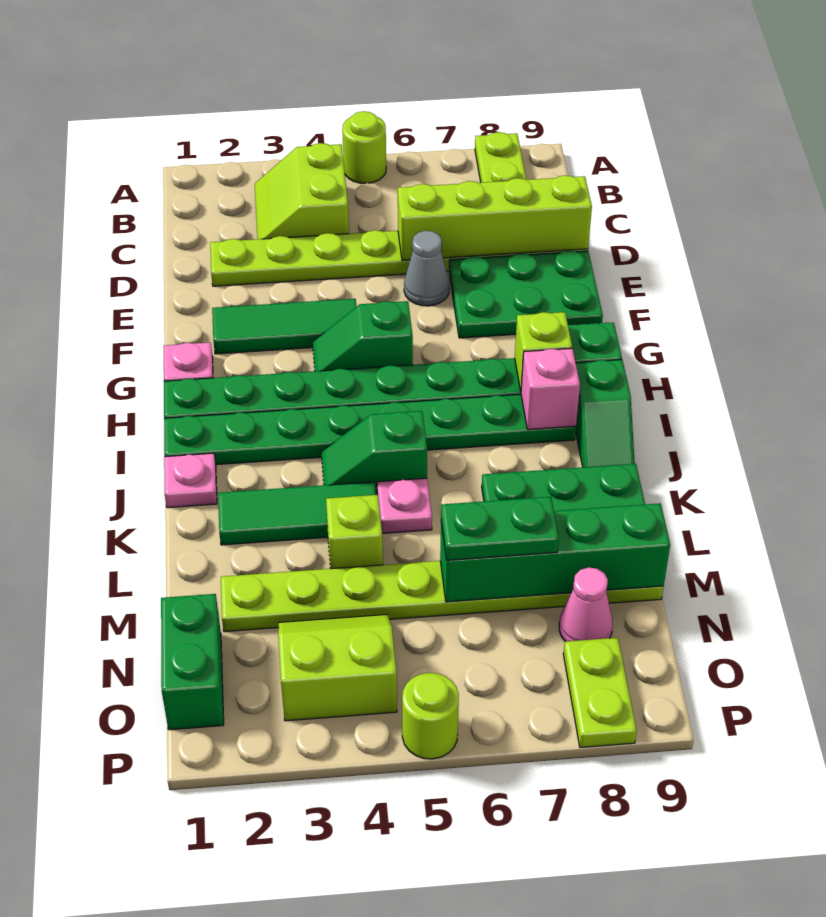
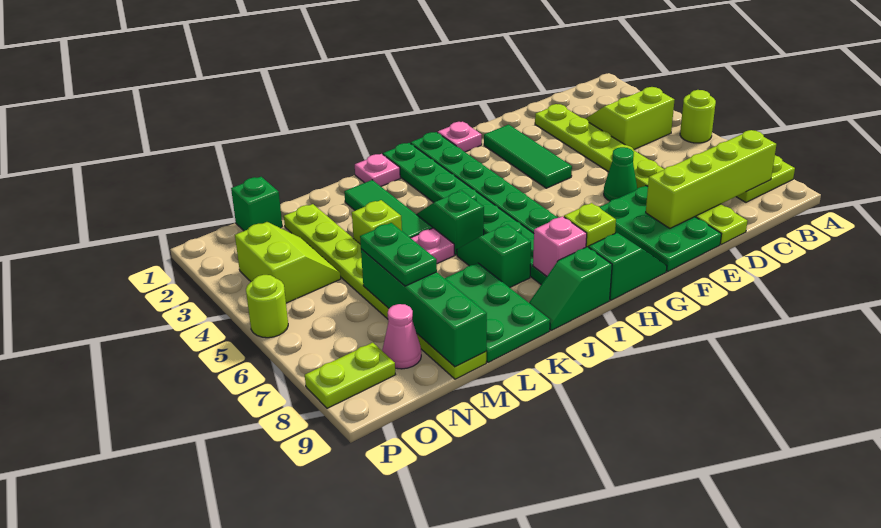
lime 1x4 brick [398,175,592,261] -> lime 1x4 brick turned to [646,130,777,228]
grey 1x1 cone [404,231,449,306] -> green 1x1 cone [604,147,637,201]
green 1x2 slope [313,301,413,371] -> green 1x2 slope moved to [457,224,531,288]
green 1x2 brick [161,594,224,730] -> green 1x1 brick [231,177,282,231]

